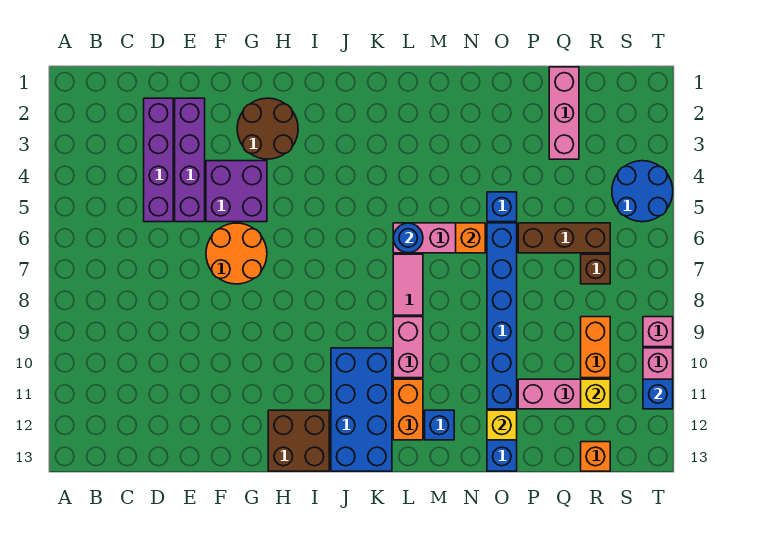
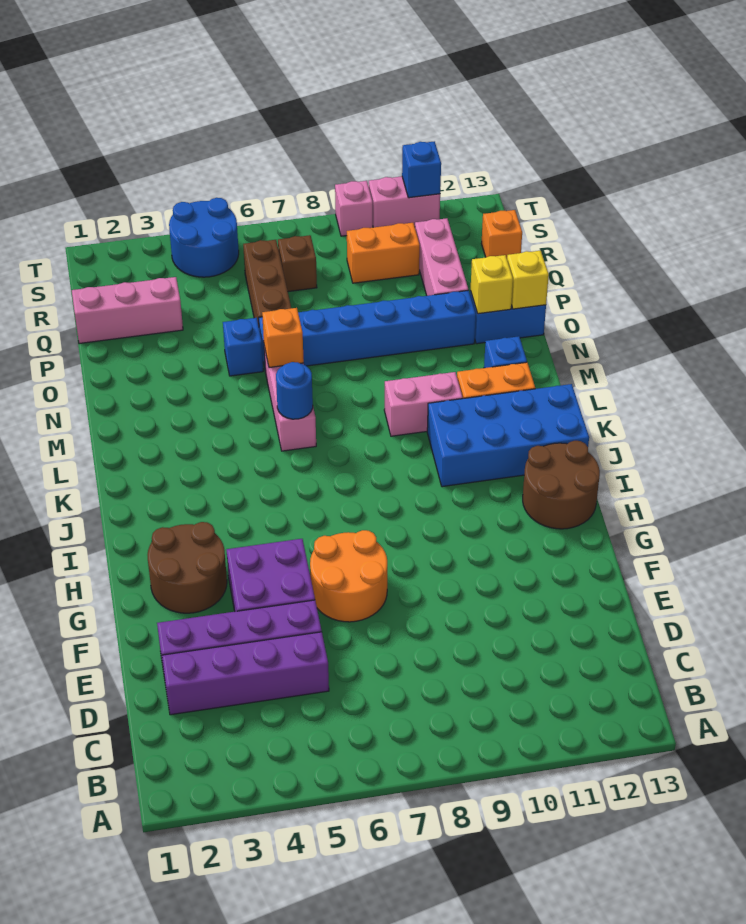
brown 2x2 brick [268,410,329,471] -> brown 2x2 round brick [523,441,600,529]
pink 1x2 tile [393,254,423,315] -> none
yellow 1x1 brick [581,379,610,409] -> yellow 1x1 brick moved to [507,251,549,309]

